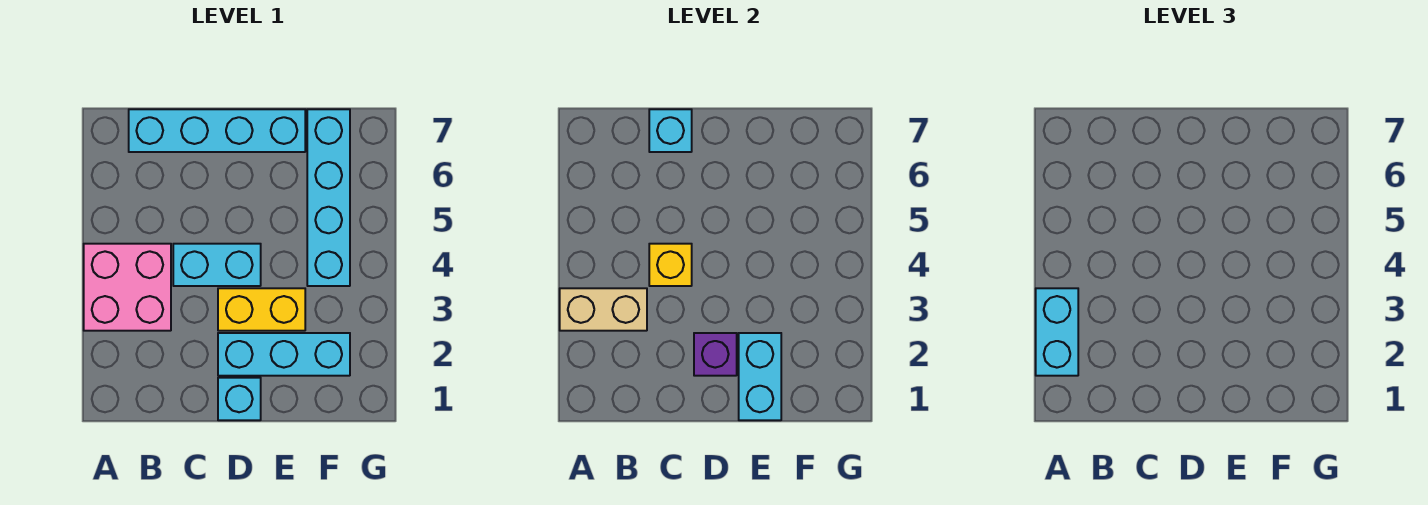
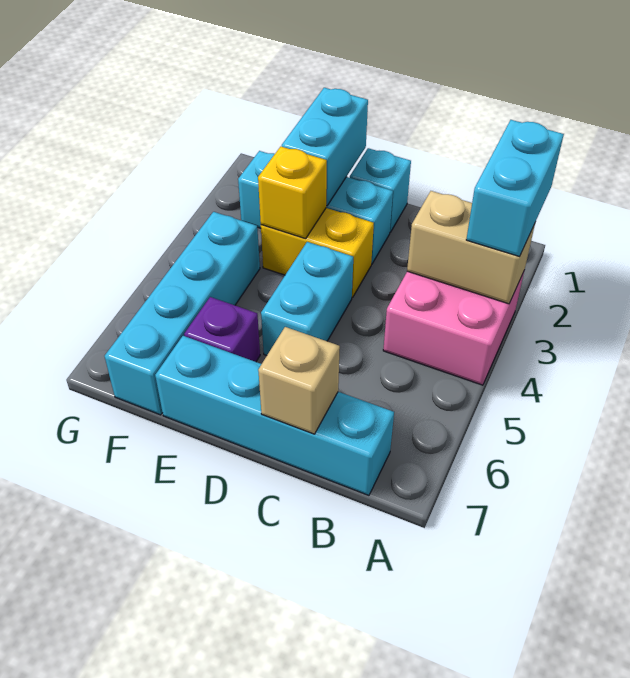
cyan 1x2 brick [173,244,261,286] -> cyan 1x2 brick turned to [261,242,353,355]
yellow 1x1 brick [649,244,692,286] -> yellow 1x1 brick moved to [258,146,327,239]
cyan 1x1 brick [649,109,692,152] -> tan 1x1 brick [258,327,340,434]
purple 1x1 brick [694,333,737,376] -> purple 1x1 brick moved to [184,297,260,362]

